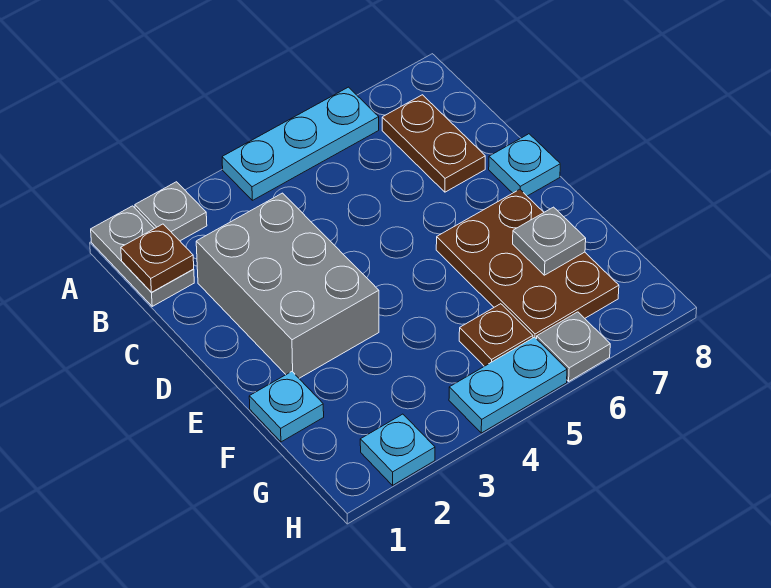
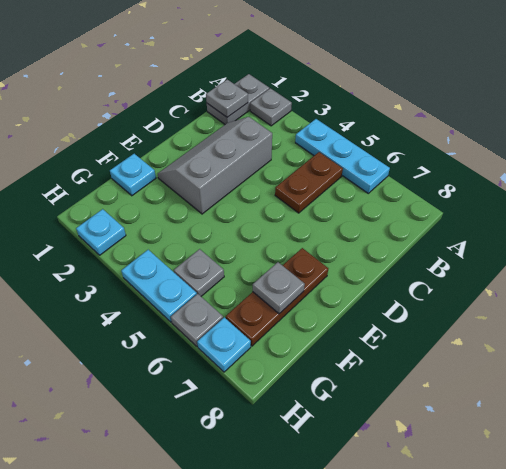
brown 1x1 plate [121,224,194,292] -> grey 1x1 plate [206,80,248,117]
brown 1x2 plate [382,95,485,192] -> brown 1x2 plate moved to [275,152,343,213]
grey 2x3 brick [196,193,379,378] -> grey 2x3 slope [158,117,272,214]
cyan 1x1 plate [489,134,560,196] -> cyan 1x1 plate moved to [197,317,251,372]
brown 2x3 plate [436,189,619,339] -> brown 1x3 plate [226,248,328,346]
brown 1x1 plate [459,304,533,366] -> grey 1x1 plate [174,249,224,296]

